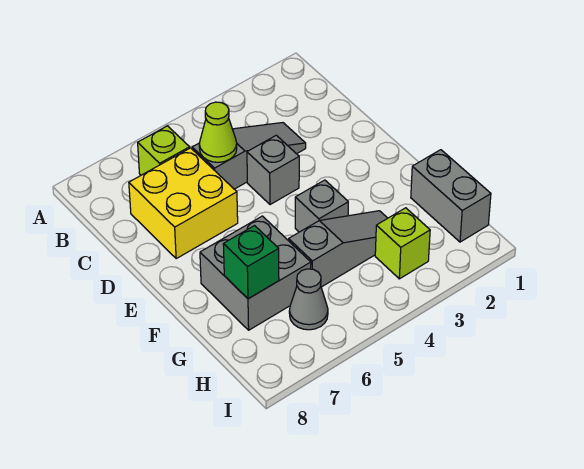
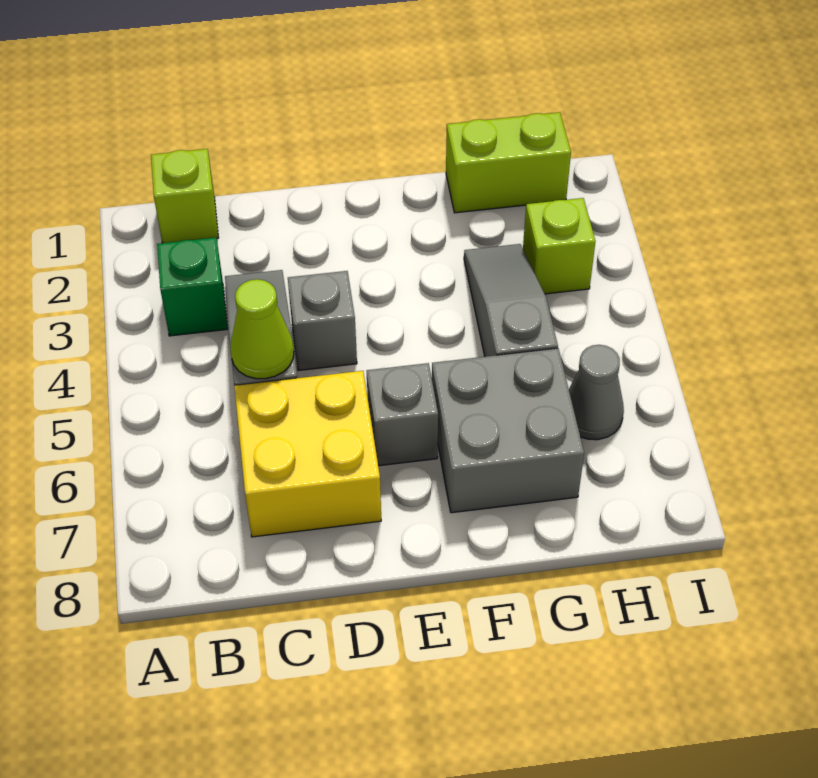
lime 1x1 brick [138,126,190,175] -> lime 1x1 brick moved to [151,149,219,243]
grey 1x1 brick [295,180,348,232] -> grey 1x1 brick moved to [367,363,438,466]
grey 1x2 brick [411,150,491,242] -> lime 1x2 brick [446,112,571,213]
green 1x1 brick [223,226,279,299] -> green 1x1 brick moved to [157,237,228,336]

